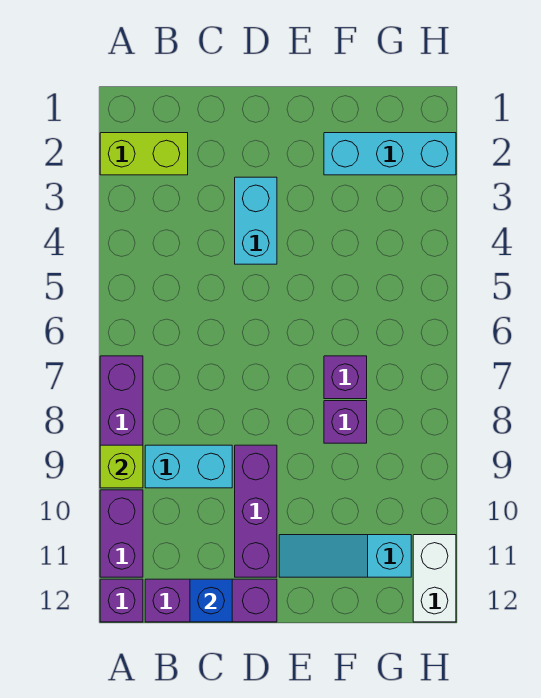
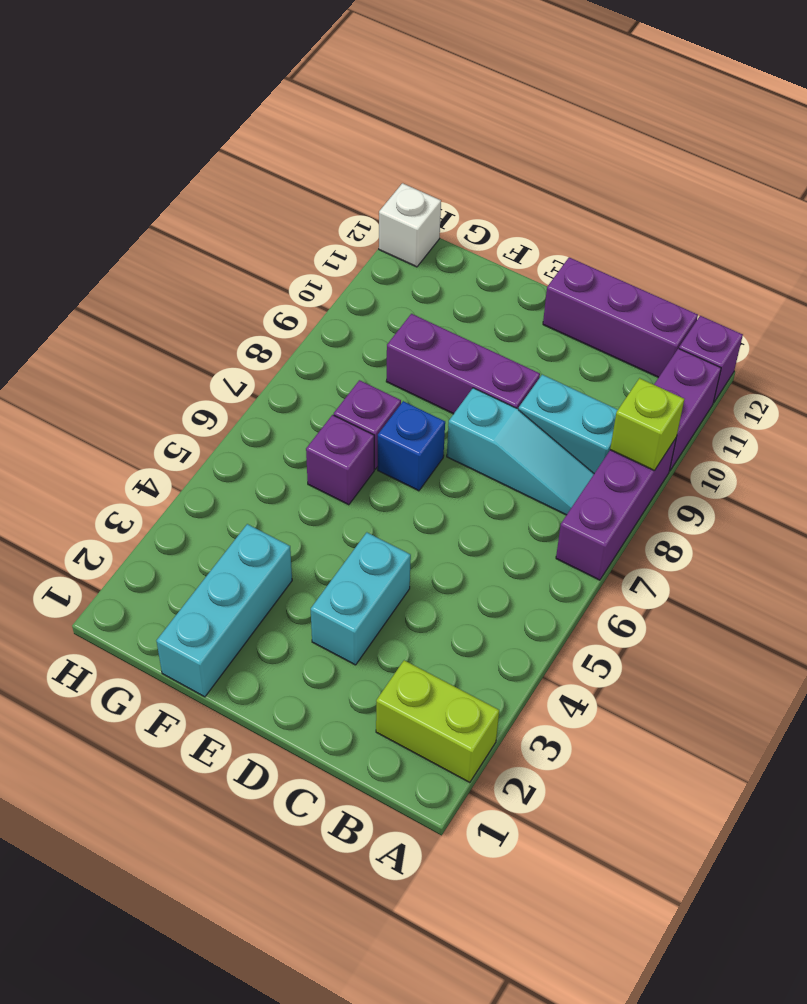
blue 1x1 brick [190,579,232,622] -> blue 1x1 brick moved to [378,401,445,491]
purple 1x3 brick [235,445,277,577] -> purple 1x3 brick turned to [386,314,540,414]
cyan 1x3 slope [279,535,411,577] -> cyan 1x3 slope moved to [447,388,594,515]
cyan 1x3 brick [324,133,456,175] -> cyan 1x3 brick turned to [157,524,292,697]
purple 1x1 brick [324,401,367,443] -> purple 1x1 brick moved to [306,415,374,505]
white 1x2 brick [413,535,456,622] -> white 1x1 brick [379,183,441,267]

